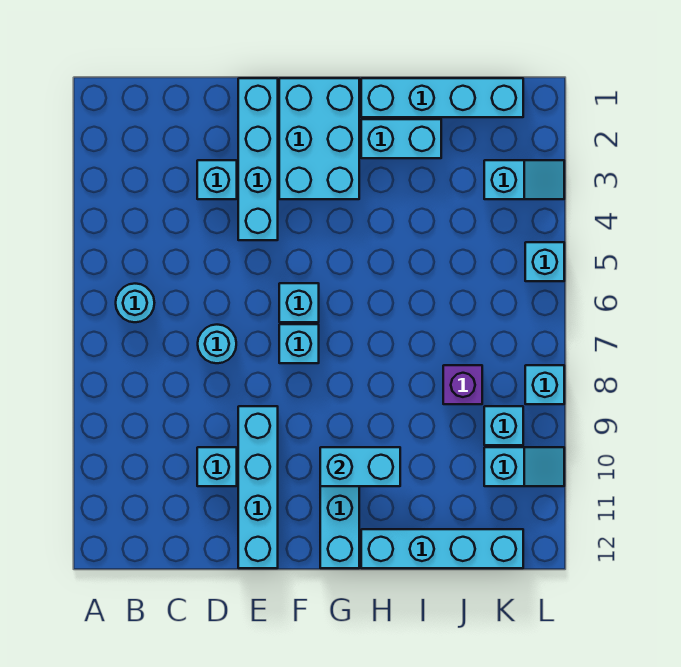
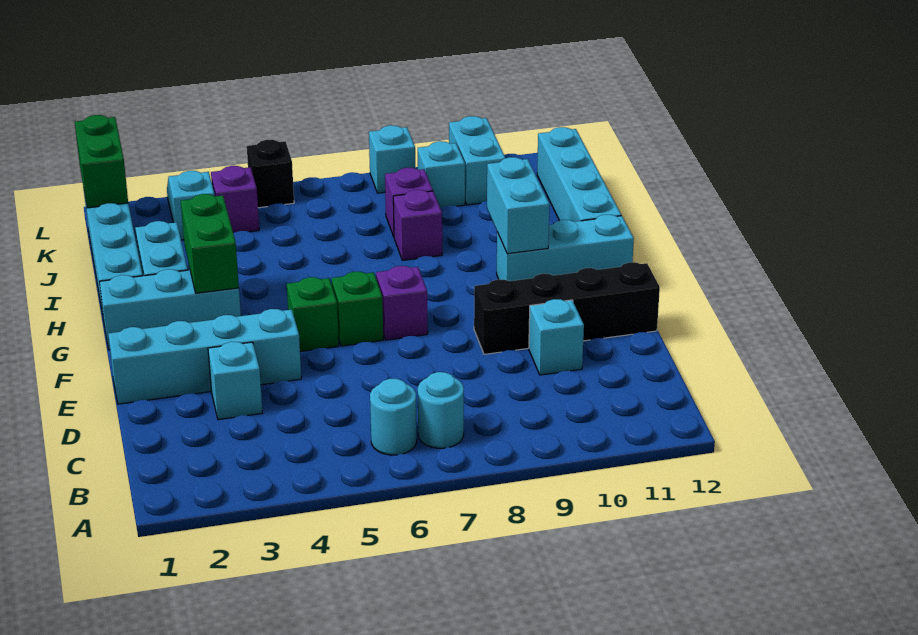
cyan 1x1 round brick [198,325,236,363] -> cyan 1x1 round brick moved to [418,372,464,448]
cyan 1x4 brick [238,406,278,568] -> black 1x4 brick [474,262,660,354]
cyan 2x3 brick [279,78,359,199] -> cyan 1x3 brick [99,269,241,350]
none -> green 1x1 brick [287,277,339,352]
cyan 1x1 brick [279,283,319,322] -> green 1x1 brick [331,272,383,346]
cyan 1x1 brick [279,324,319,363] -> purple 1x1 brick [376,266,428,340]
none -> green 1x2 brick [181,194,239,293]
none -> purple 1x1 brick [393,190,442,260]
none -> green 1x2 brick [75,115,128,208]
none -> purple 1x1 brick [211,166,259,233]
cyan 1x2 slope [484,447,564,486] -> cyan 1x2 brick [449,116,505,205]
cyan 1x1 brick [525,242,564,281] -> black 1x1 brick [247,140,294,208]

